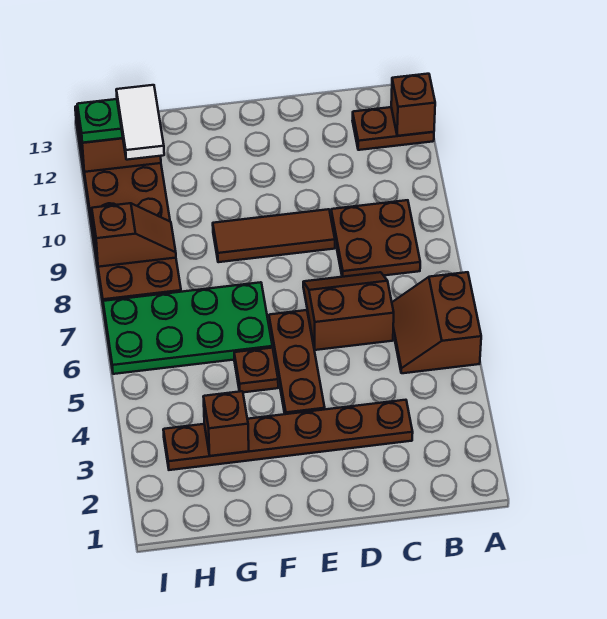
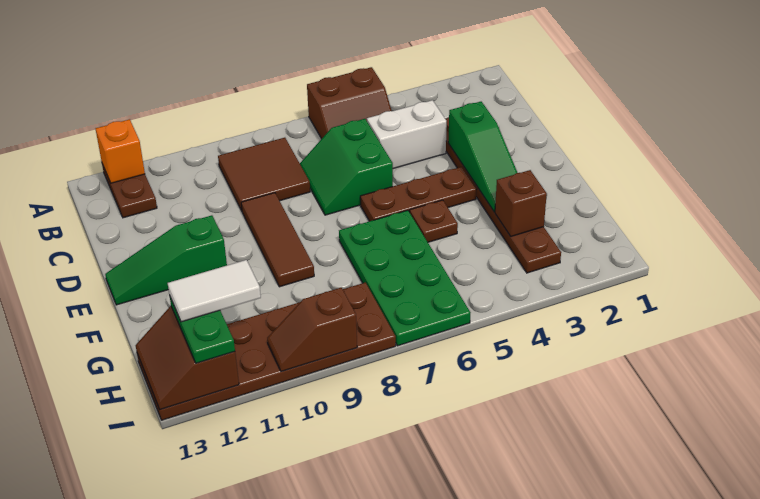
brown 1x1 brick [391,74,435,136] -> orange 1x1 brick [96,119,145,183]
brown 2x2 plate [331,200,420,277] -> brown 2x2 tile [218,138,310,211]
none -> white 1x2 brick [367,100,447,169]
brown 2x2 slope [303,272,394,350] -> green 2x2 slope [300,119,393,215]
none -> green 1x3 slope [448,102,517,212]
none -> green 1x3 slope [105,215,227,305]
brown 1x2 slope [92,203,176,267] -> brown 1x2 slope turned to [267,288,357,372]

